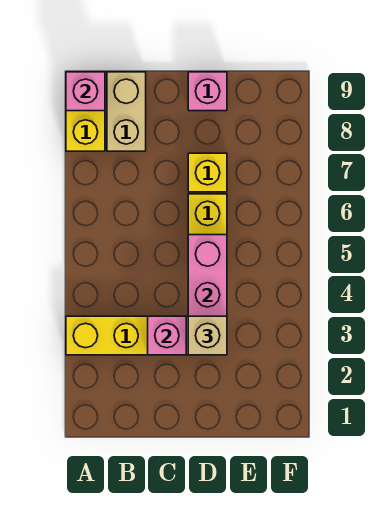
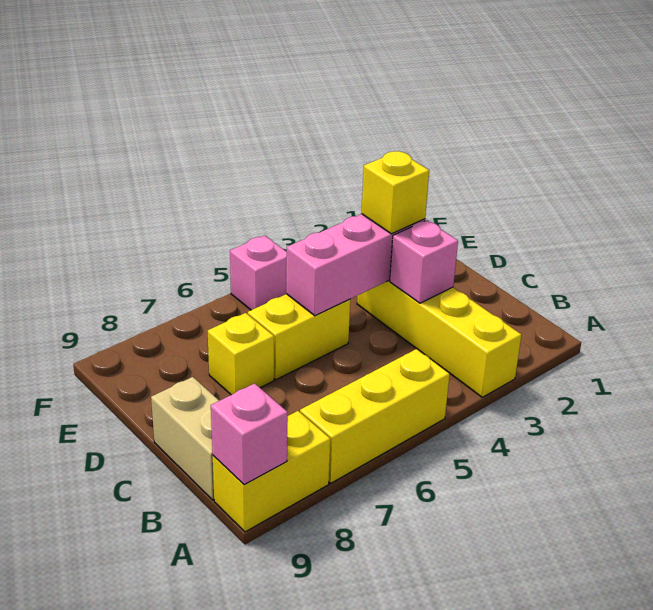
none -> yellow 1x3 brick [300,349,450,483]
tan 1x2 brick [107,72,146,151] -> tan 1x2 brick turned to [151,377,219,500]
tan 1x1 brick [188,316,227,355] -> yellow 1x1 brick [362,151,429,234]
pink 1x1 brick [188,72,227,111] -> pink 1x1 brick moved to [230,235,287,310]

